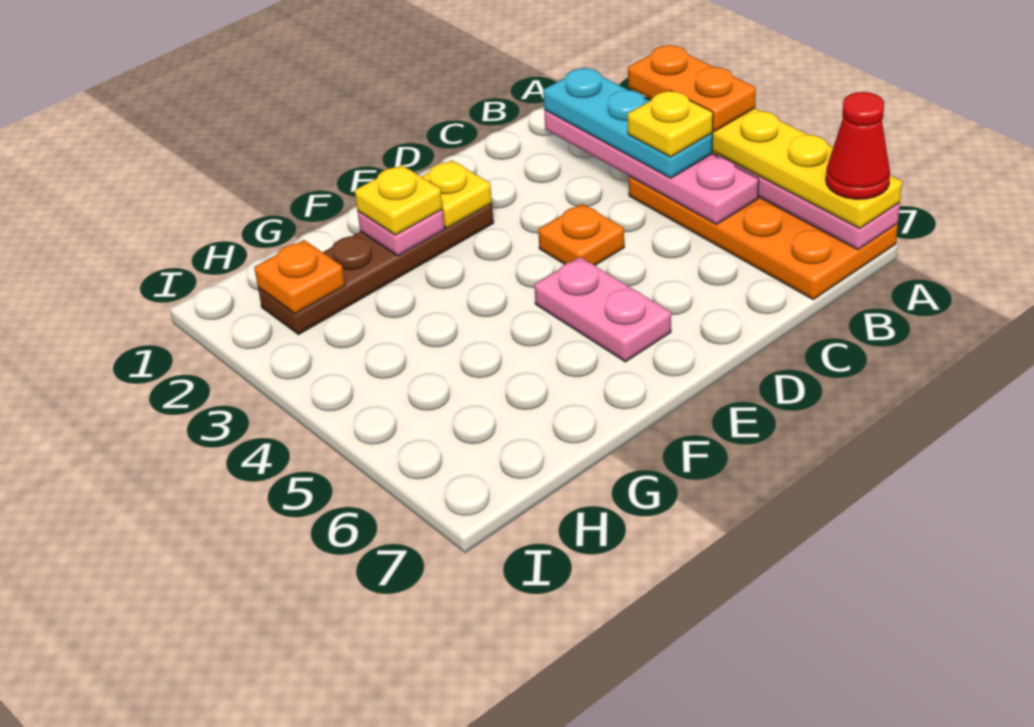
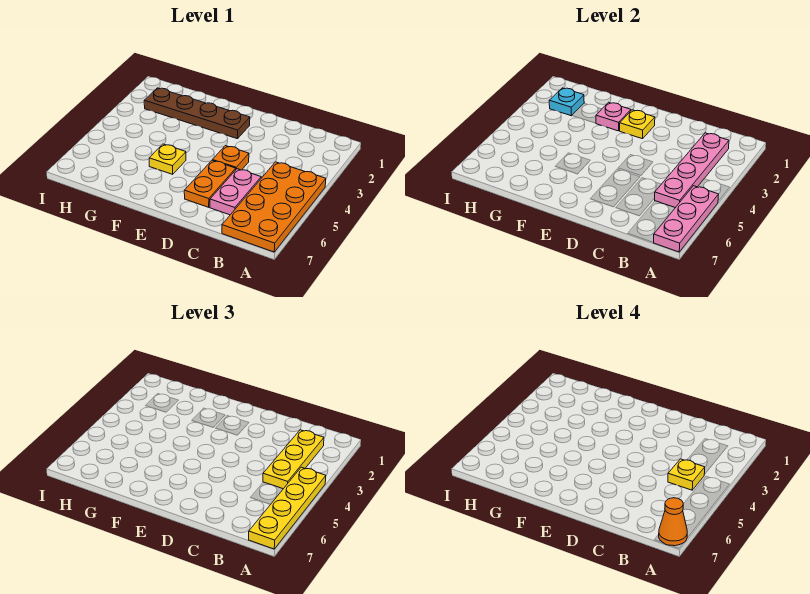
orange 1x2 plate [628,45,756,131] -> orange 1x2 plate moved to [184,160,236,207]
red 1x1 cone [826,92,890,199] -> orange 1x1 cone [659,498,687,546]
cyan 1x3 plate [543,68,713,178] -> yellow 1x3 plate [263,430,324,489]
pink 1x2 plate [534,257,671,362] -> pink 1x2 plate moved to [210,169,261,215]
yellow 1x1 plate [355,165,442,235] -> yellow 1x1 plate moved to [149,144,186,174]
orange 1x1 plate [254,240,345,314] -> cyan 1x1 plate [549,88,584,116]

